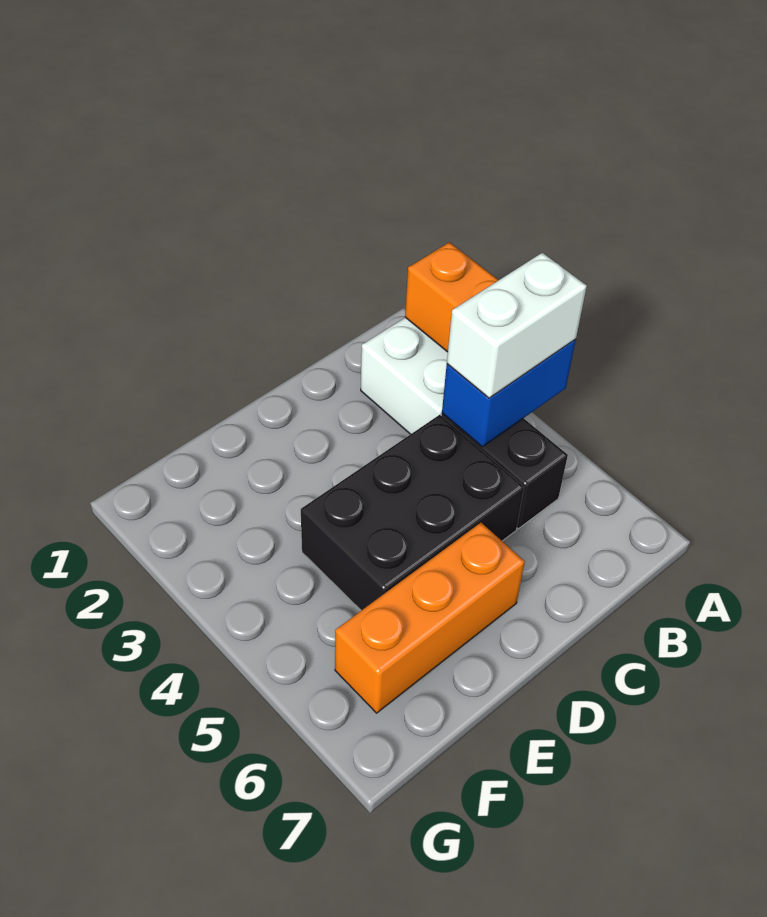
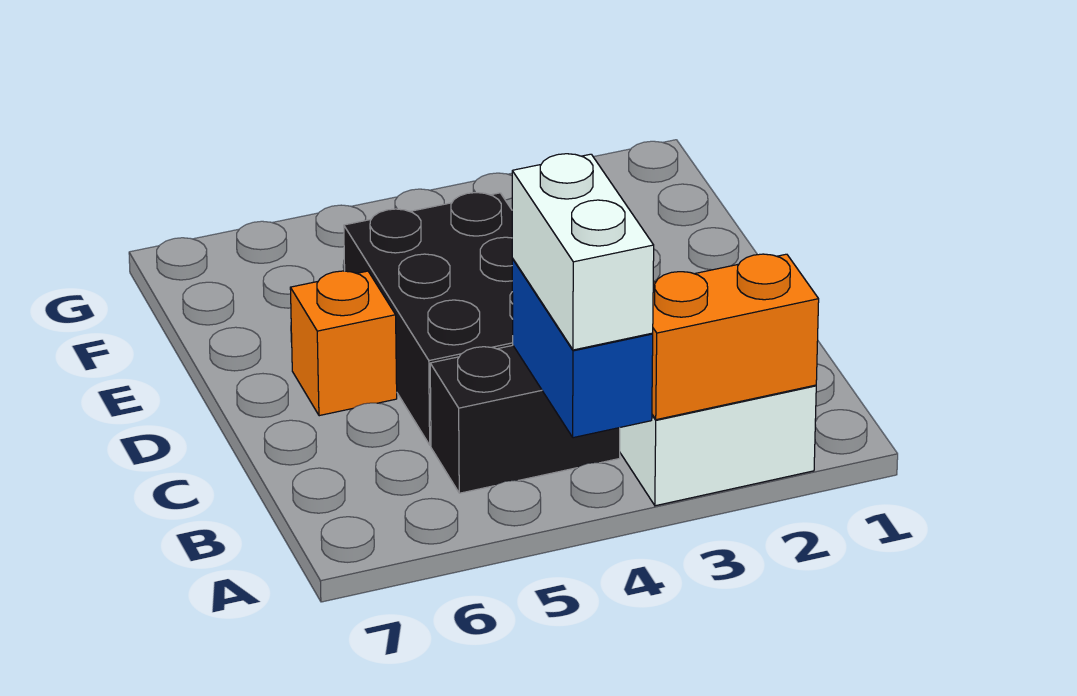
orange 1x3 brick [335,523,525,713] -> orange 1x1 brick [290,271,397,416]

